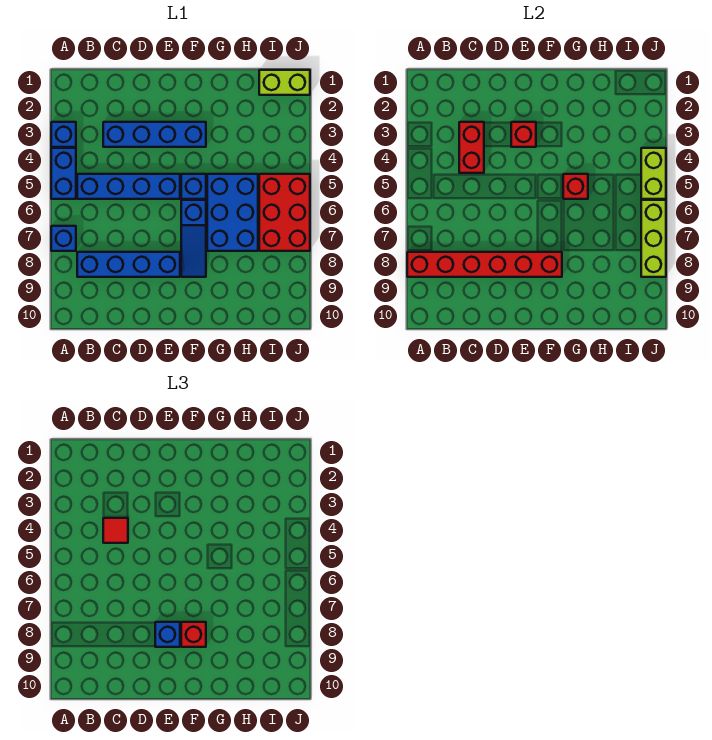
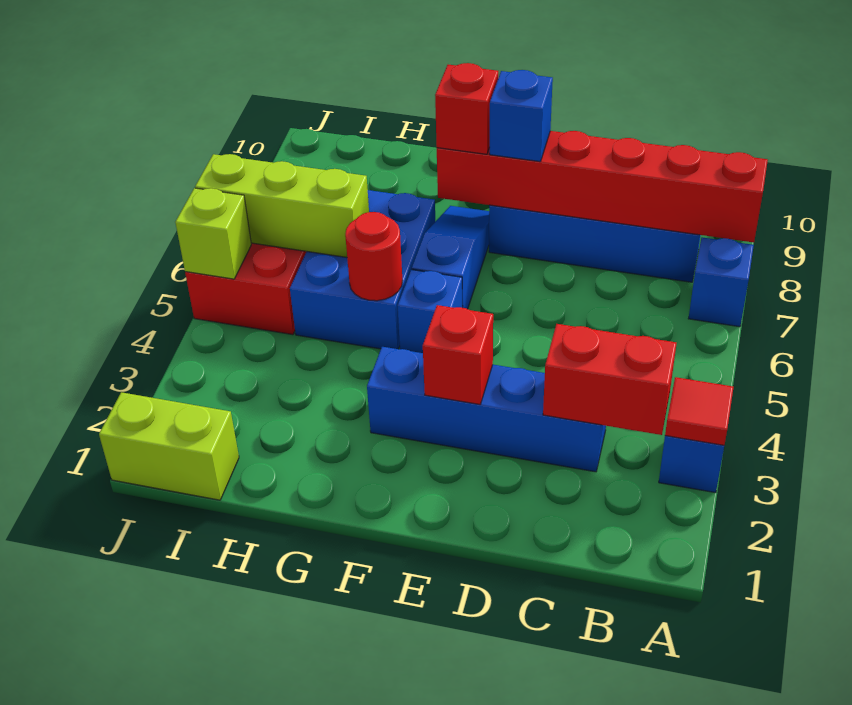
blue 1x2 brick [51,148,76,199] -> none
blue 1x4 brick [77,174,180,199] -> none
red 1x2 brick [459,122,484,173] -> red 1x2 brick turned to [543,324,676,435]
red 1x1 tile [103,518,128,543] -> red 1x1 tile moved to [665,377,733,445]
red 1x1 brick [563,174,588,199] -> red 1x1 round brick [345,212,402,301]
lime 1x2 brick [641,148,666,199] -> lime 1x1 brick [175,188,251,279]
lime 1x3 brick [641,200,666,277] -> lime 1x3 brick turned to [195,154,369,257]

